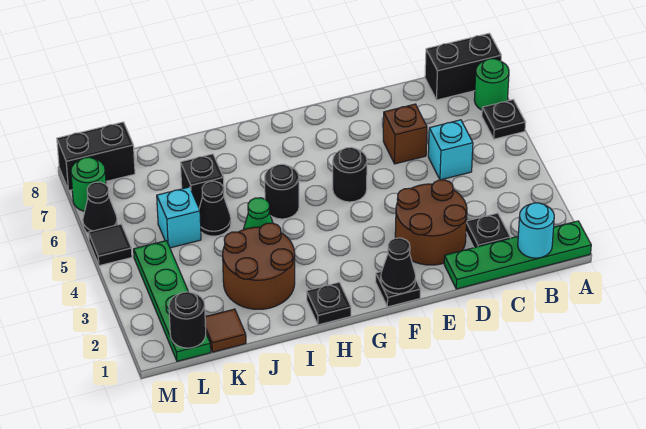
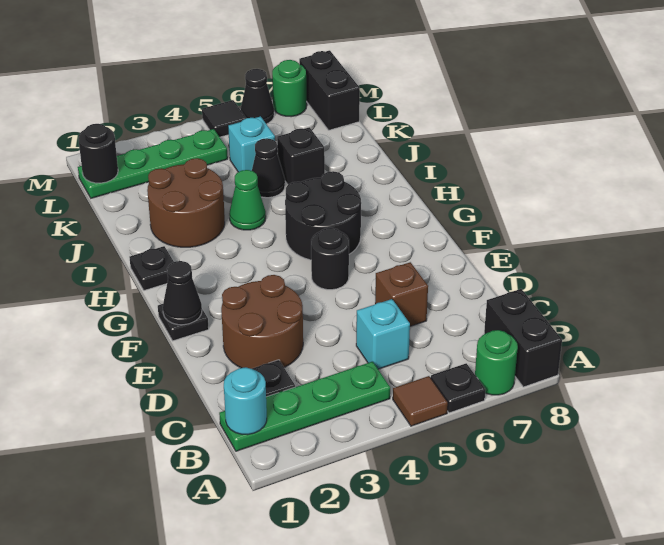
green 1x4 plate [444,221,591,289] -> green 1x4 plate turned to [219,362,390,451]
black 1x1 round brick [265,164,299,219] -> black 2x2 round brick [285,171,361,260]
brown 1x1 tile [205,309,246,352] -> brown 1x1 tile moved to [393,376,448,426]

